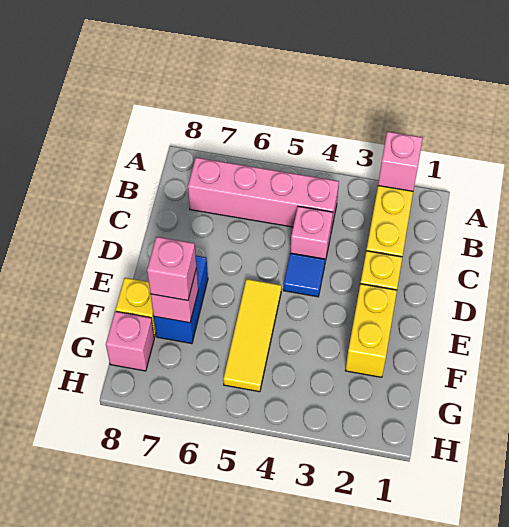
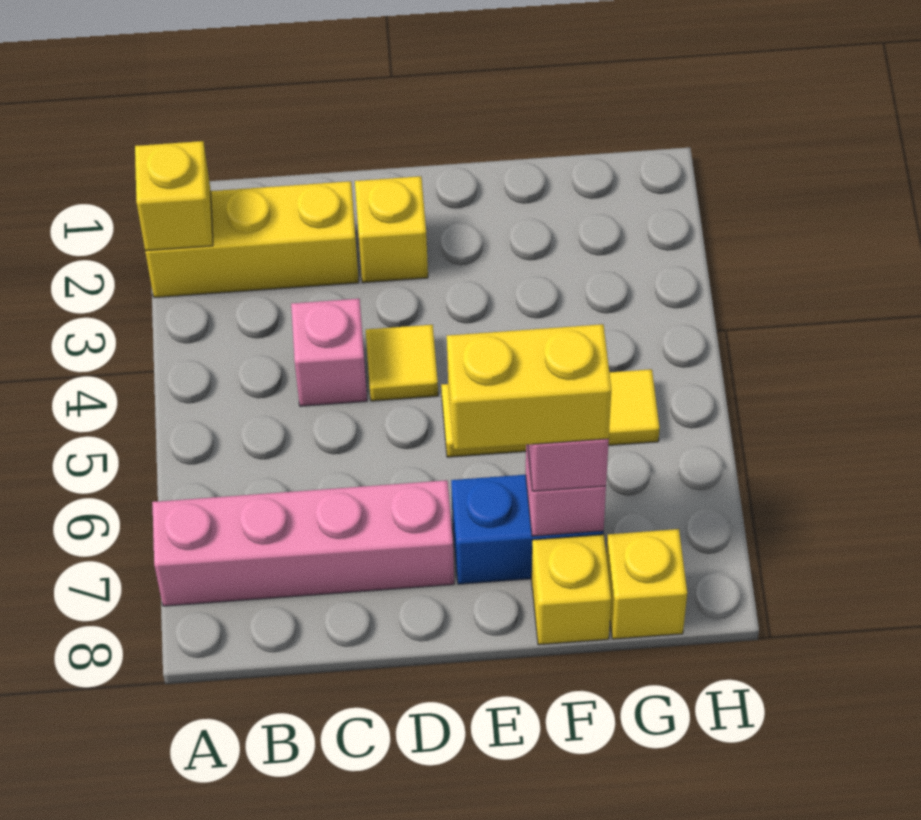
pink 1x1 brick [378,132,423,191] -> yellow 1x1 brick [135,141,213,251]
pink 1x4 brick [188,158,339,231] -> pink 1x4 brick turned to [152,480,454,606]
blue 1x1 tile [283,253,325,297] -> yellow 1x1 tile [366,325,438,401]
yellow 1x2 brick [345,284,397,377] -> yellow 1x2 brick moved to [447,324,611,450]
pink 1x1 brick [106,311,154,371] -> yellow 1x1 brick [606,529,687,639]

